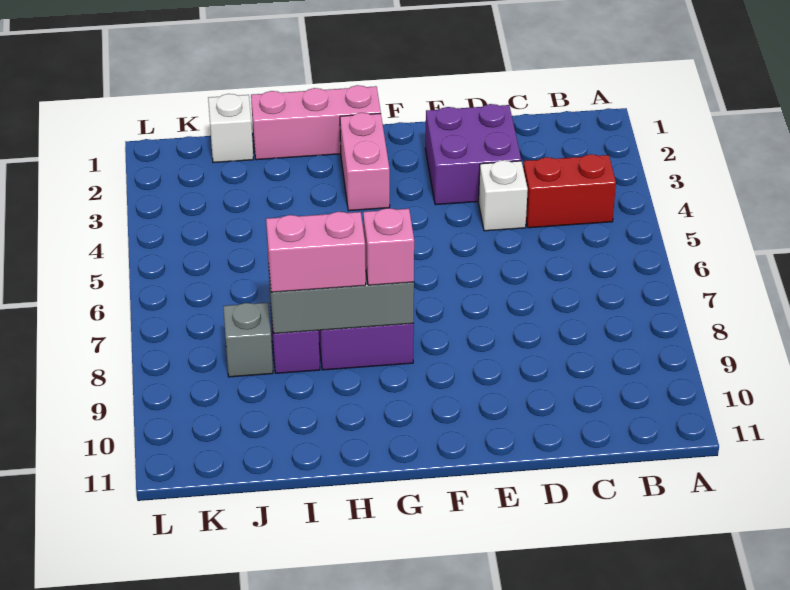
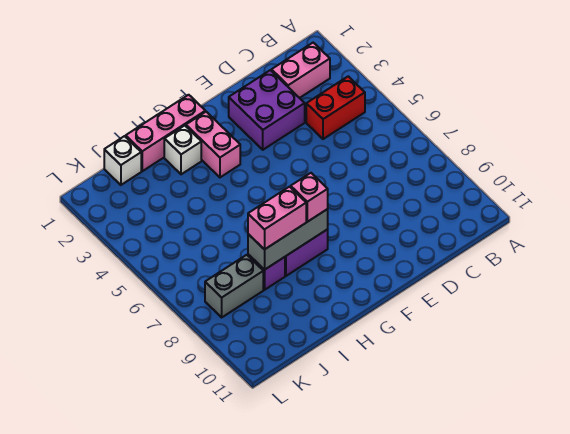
none -> pink 1x2 brick [272,43,330,98]
white 1x1 brick [479,160,528,231] -> white 1x1 brick moved to [164,126,201,174]
grey 1x1 brick [223,303,273,377] -> grey 1x2 brick [205,255,263,317]

